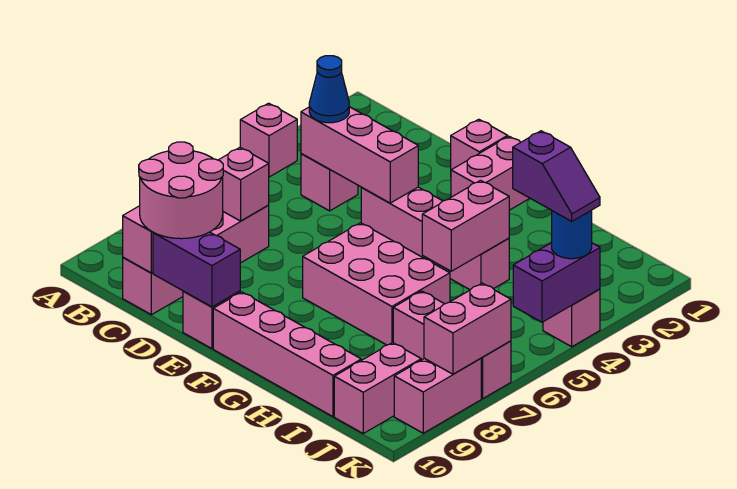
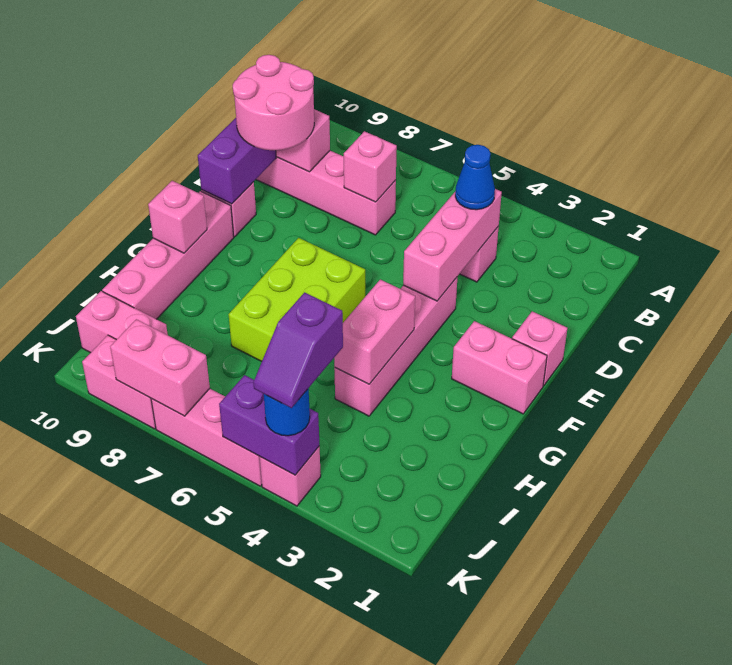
pink 1x1 brick [240,103,297,177] -> pink 1x1 brick moved to [148,181,207,253]
pink 2x3 brick [303,223,450,345] -> lime 2x3 brick [228,238,365,361]
pink 1x2 brick [422,180,509,271] -> pink 1x2 brick turned to [334,280,415,384]
pink 1x3 brick [393,291,511,399] -> pink 1x3 brick turned to [151,389,262,486]

